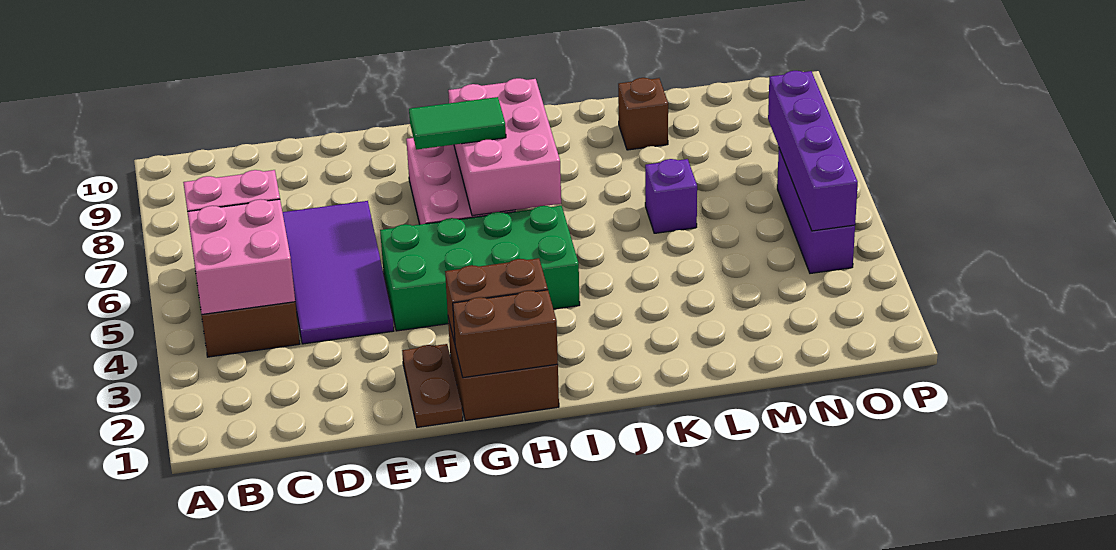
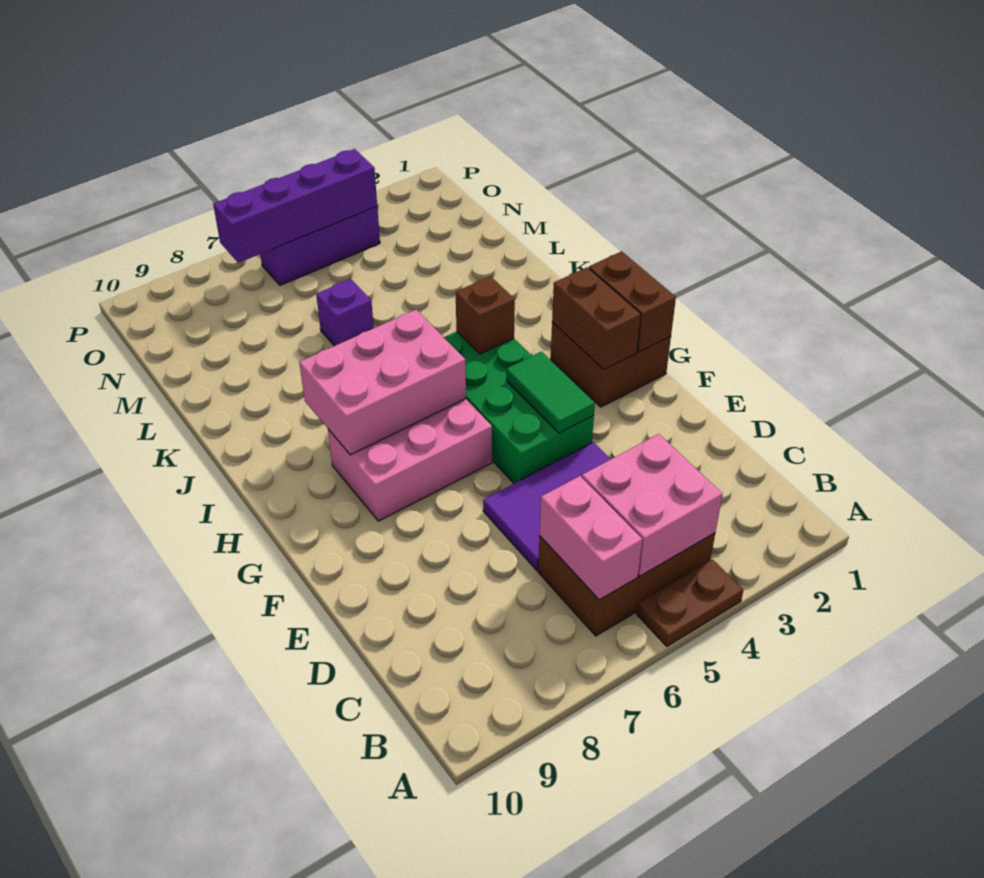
purple 2x4 tile [283,201,394,344] -> purple 2x3 tile [483,442,611,570]
brown 1x2 plate [402,344,463,427] -> brown 1x2 plate moved to [637,559,743,646]
green 1x2 tile [409,97,506,149] -> green 1x2 tile moved to [506,352,595,433]
brown 1x1 brick [618,78,668,150] -> brown 1x1 brick moved to [456,276,515,354]

